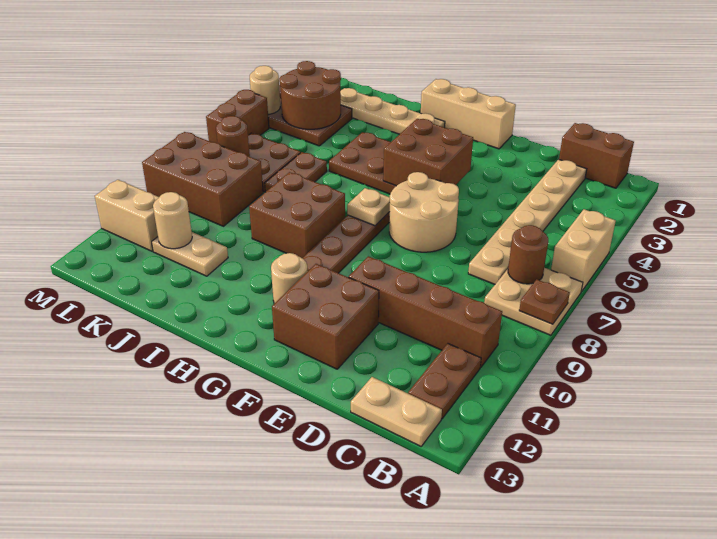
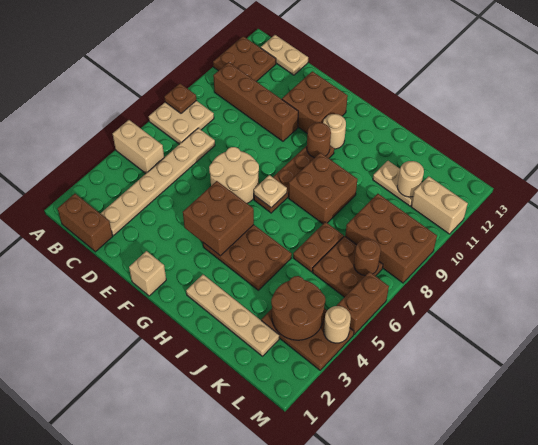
tan 1x2 brick [551,209,616,292] -> tan 1x2 brick turned to [113,120,164,173]
brown 1x1 round brick [508,225,548,284] -> brown 1x1 round brick moved to [307,123,331,158]
brown 1x2 plate [408,344,481,419] -> brown 2x2 plate [213,36,276,81]
tan 1x3 brick [421,79,516,149] -> tan 1x1 brick [129,251,166,296]

